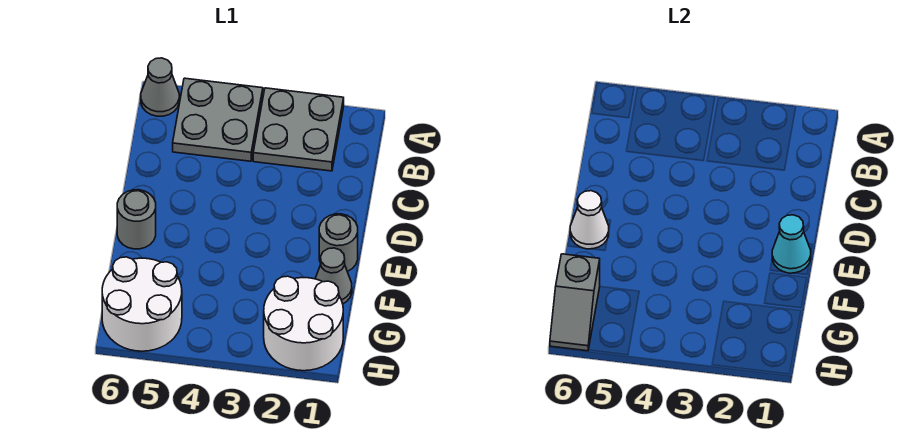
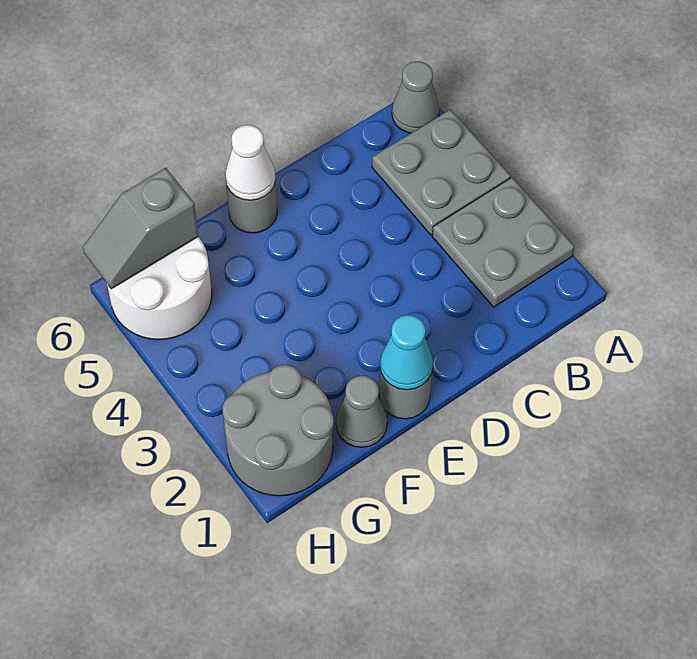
white 2x2 round brick [264,276,343,371] -> grey 2x2 round brick [222,365,334,496]

